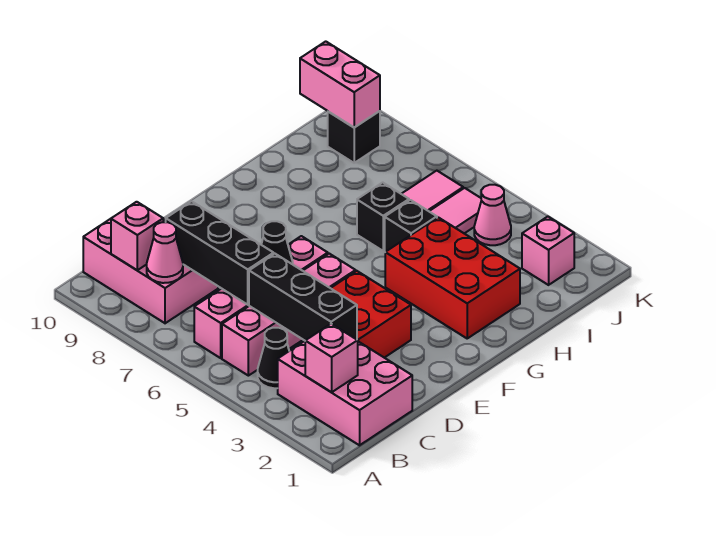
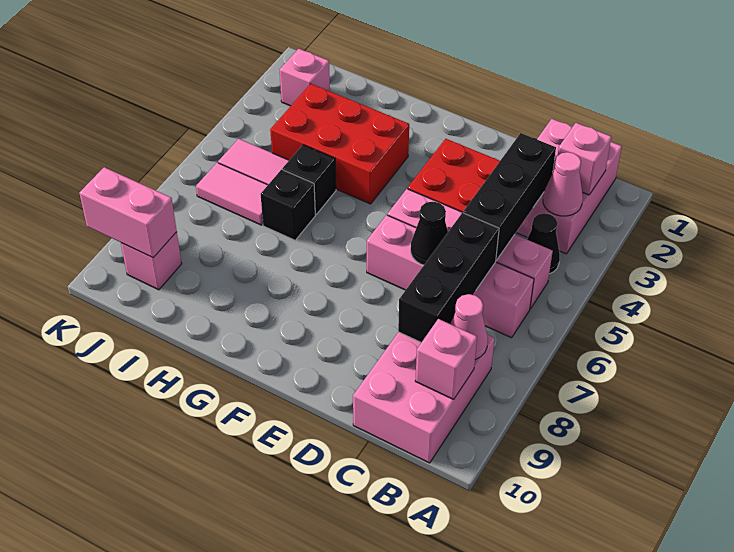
red 2x3 brick [385,217,520,338] -> red 2x3 brick turned to [270,84,409,204]
pink 1x1 cone [474,185,511,245] -> pink 1x1 cone moved to [543,152,583,216]
black 1x1 brick [328,111,380,163] -> pink 1x1 brick [121,232,182,290]
pink 1x2 brick [300,41,380,127] -> pink 1x2 brick turned to [79,167,177,258]

